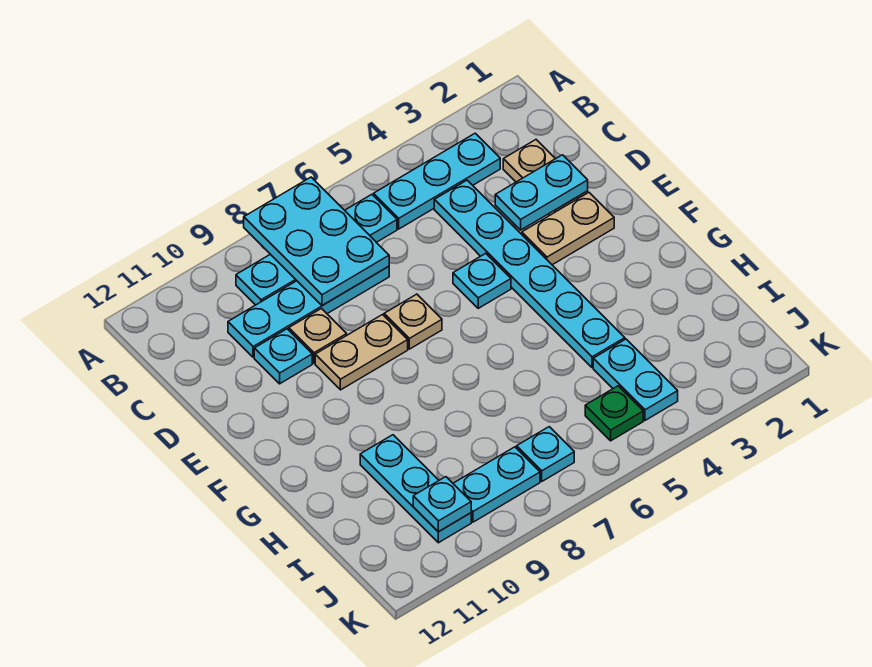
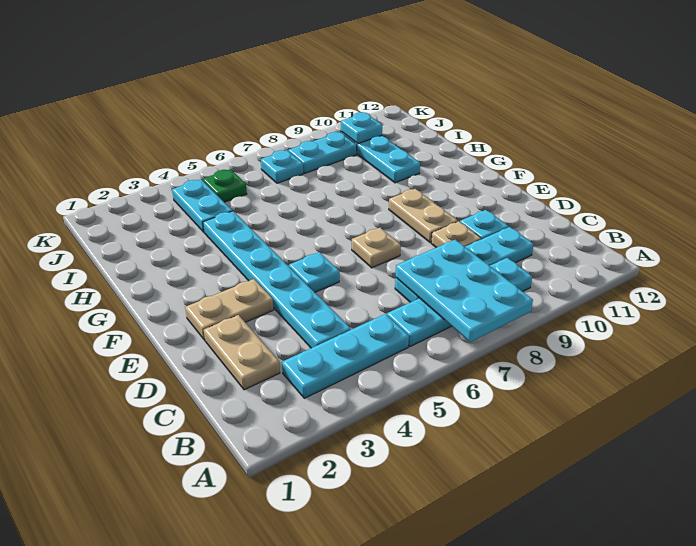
cyan 1x2 plate [495,155,588,230] -> none
tan 1x2 plate [315,315,408,390] -> tan 1x2 plate turned to [389,189,458,243]

